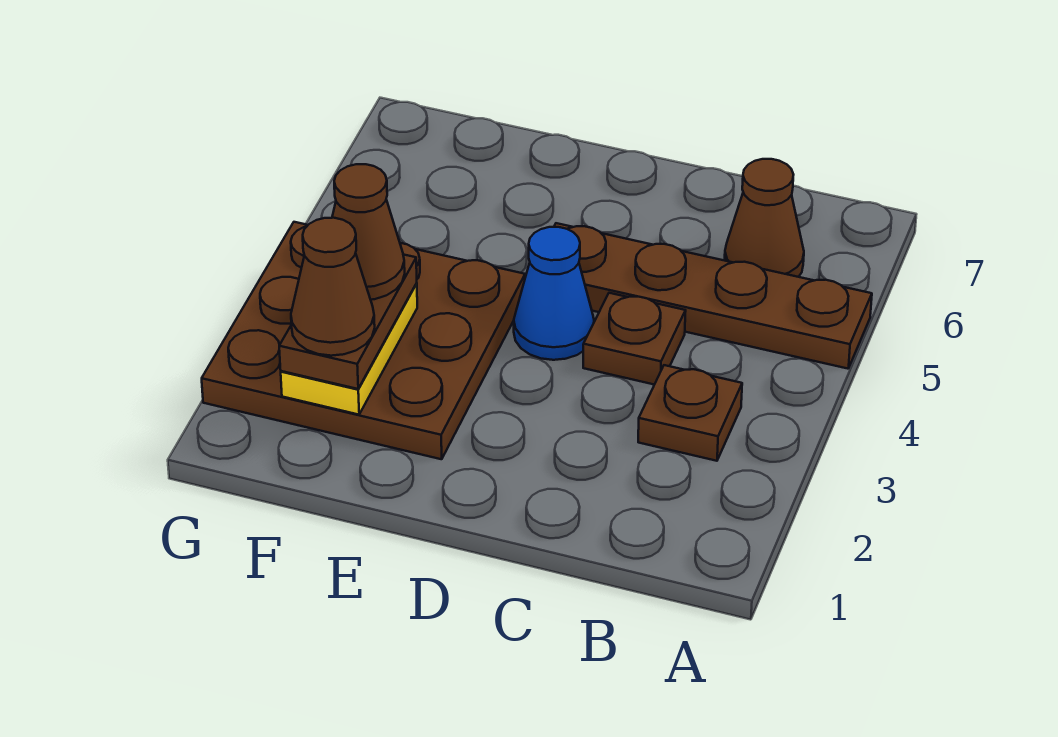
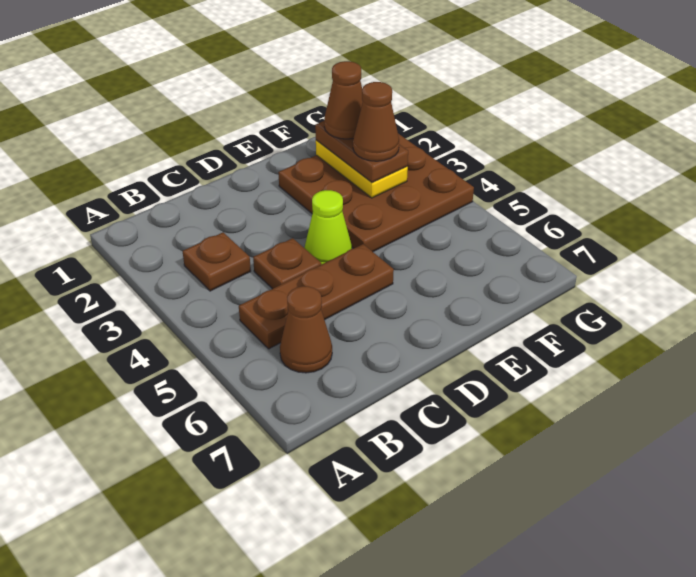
brown 1x4 plate [554,223,872,369] -> brown 1x3 plate [239,244,394,349]
blue 1x1 cone [514,227,594,360] -> lime 1x1 cone [304,190,352,264]

